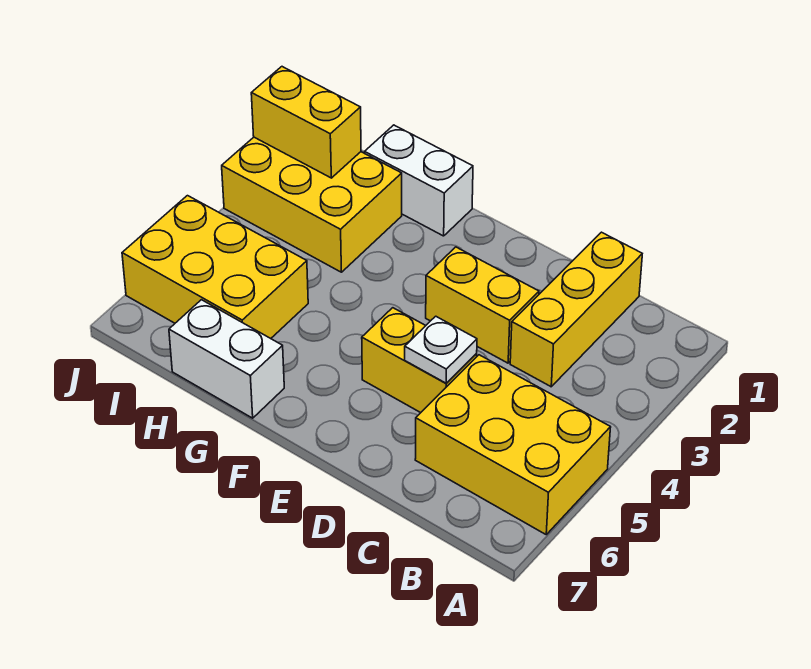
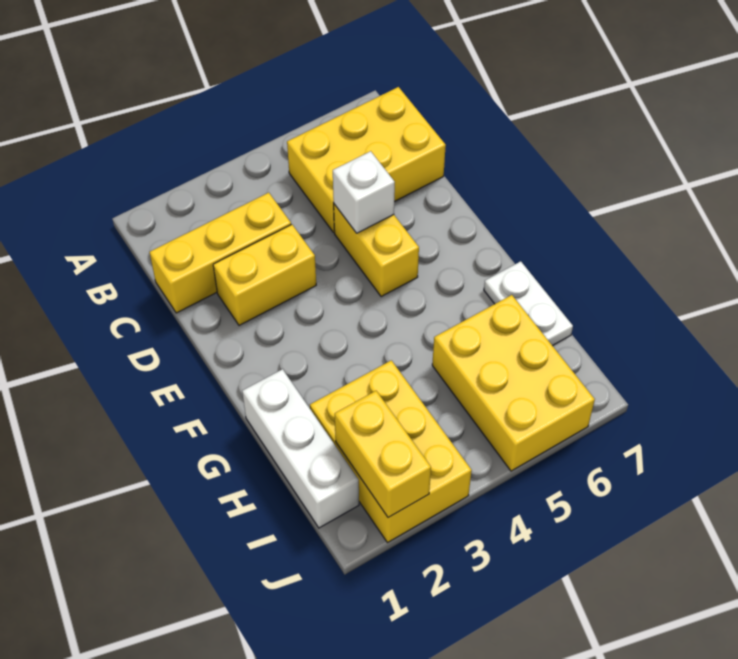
yellow 2x3 brick [415,355,611,534] -> yellow 2x3 brick turned to [287,87,446,233]
yellow 1x2 brick [426,247,539,363] -> yellow 1x2 brick turned to [213,225,316,326]
white 1x1 plate [405,316,477,383] -> white 1x1 brick [333,151,395,233]
white 1x2 brick [365,125,473,236] -> white 1x3 brick [242,369,359,528]
white 1x2 brick [169,300,284,418] -> white 1x2 plate [484,261,573,346]

